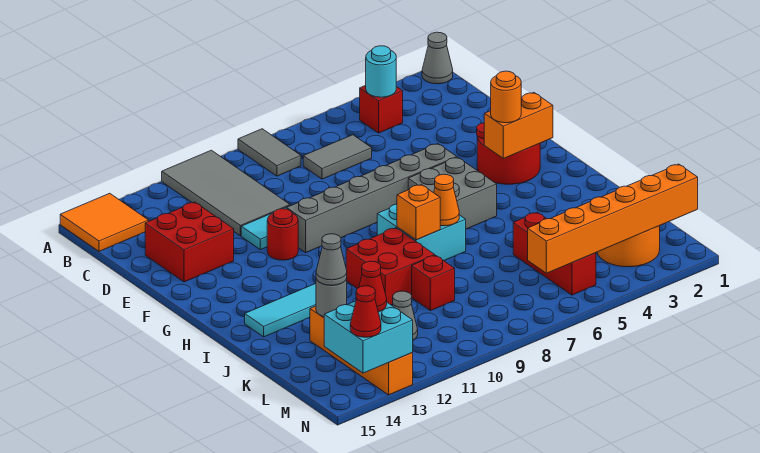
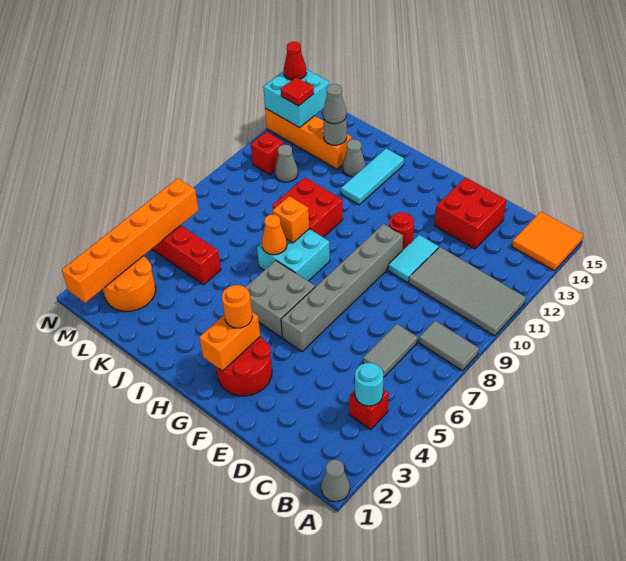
none -> grey 1x1 cone [343,139,365,177]
red 1x1 brick [412,255,455,311] -> red 1x1 brick moved to [251,132,283,174]
red 1x1 cone [356,261,387,312] -> red 1x1 tile [281,77,314,106]

